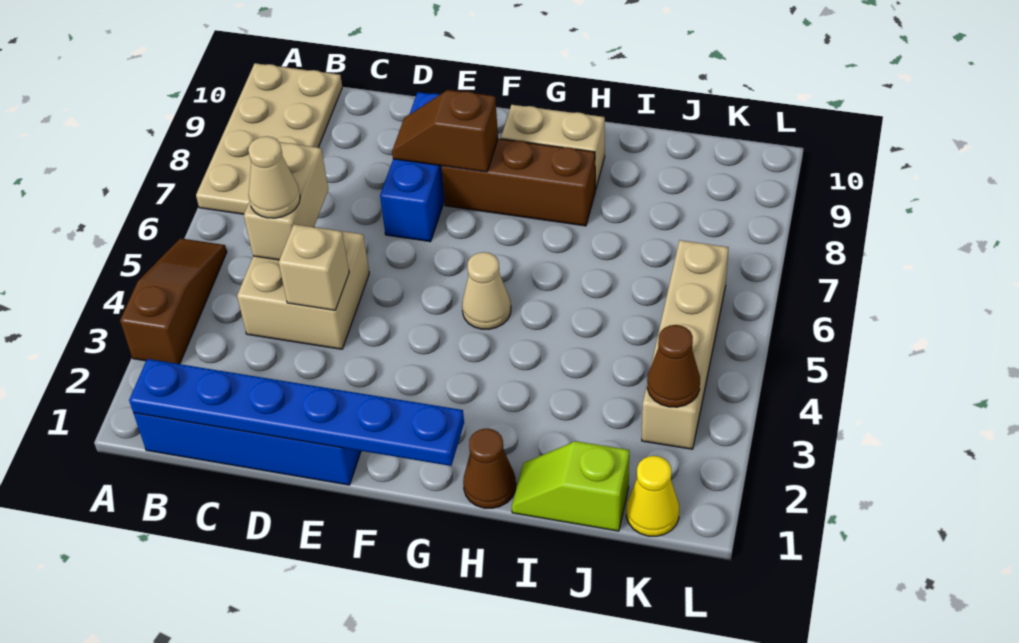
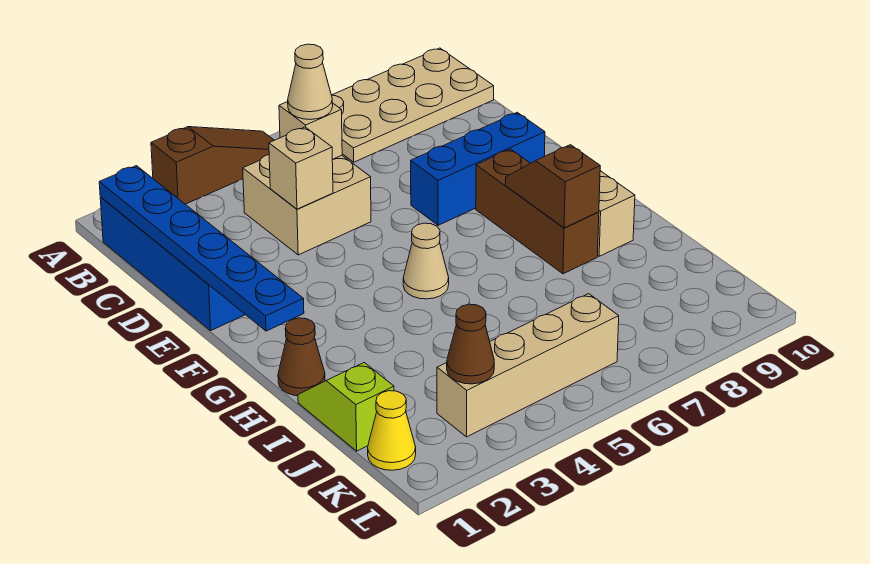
tan 1x2 brick [244,142,328,260] -> tan 1x1 brick [279,102,342,159]
brown 1x2 slope [392,90,498,172] -> brown 1x2 slope moved to [506,145,600,228]

